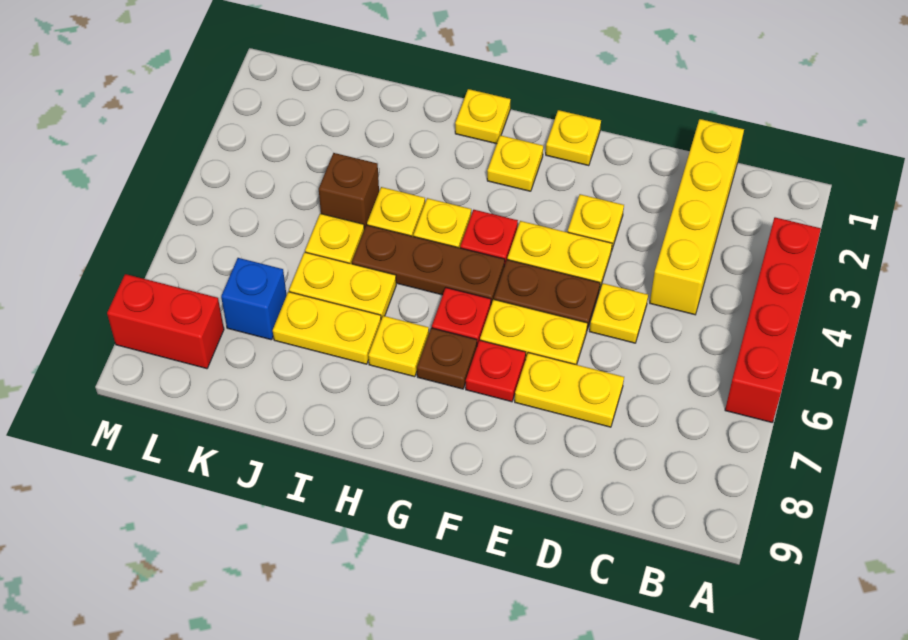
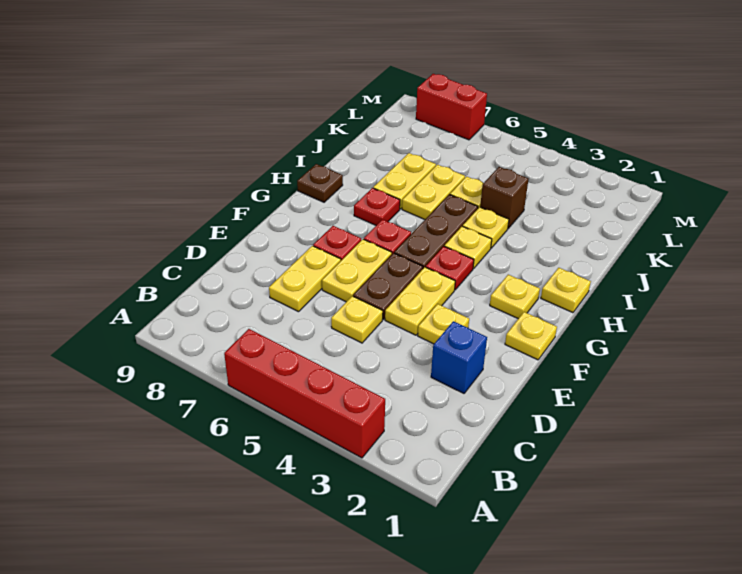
yellow 1x4 brick [650,119,744,315] -> none
brown 1x1 plate [417,328,477,389] -> brown 1x1 plate moved to [297,164,343,202]
yellow 1x1 plate [368,316,429,377] -> red 1x1 plate [354,188,400,225]
blue 1x1 brick [221,258,287,340] -> blue 1x1 brick moved to [431,321,487,393]
red 1x2 brick [107,274,224,369] -> red 1x2 brick turned to [416,74,487,140]

